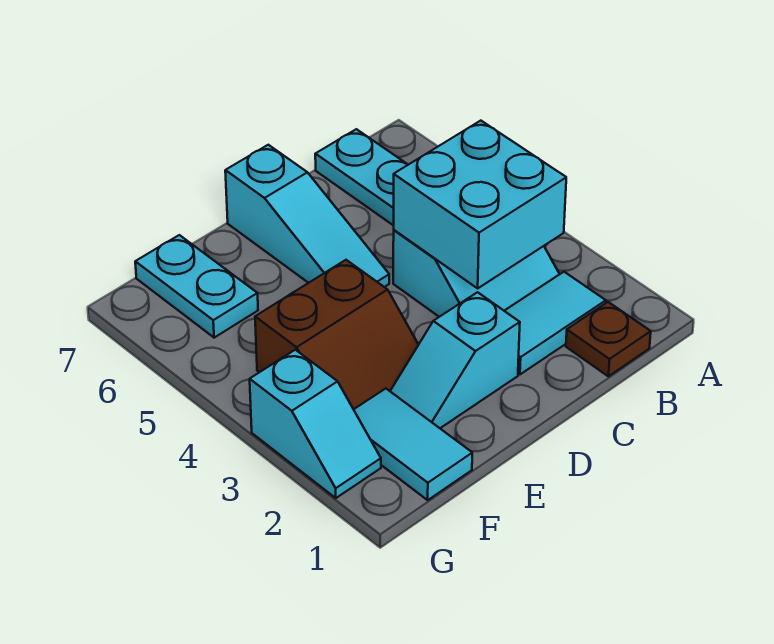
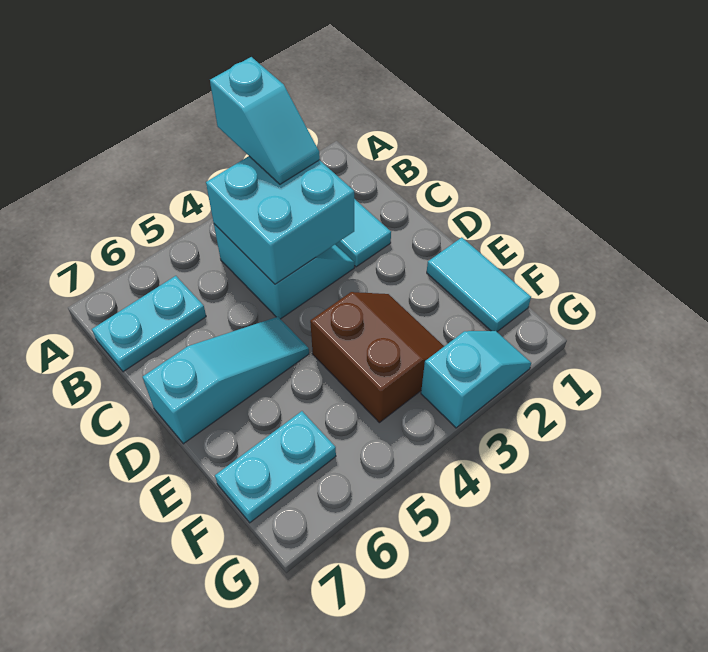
brown 1x1 plate [566,302,651,376] -> none
cyan 1x2 slope [390,292,520,428] -> cyan 1x2 slope moved to [210,57,320,184]
cyan 1x2 tile [354,389,472,500] -> cyan 1x2 tile turned to [427,237,531,332]

